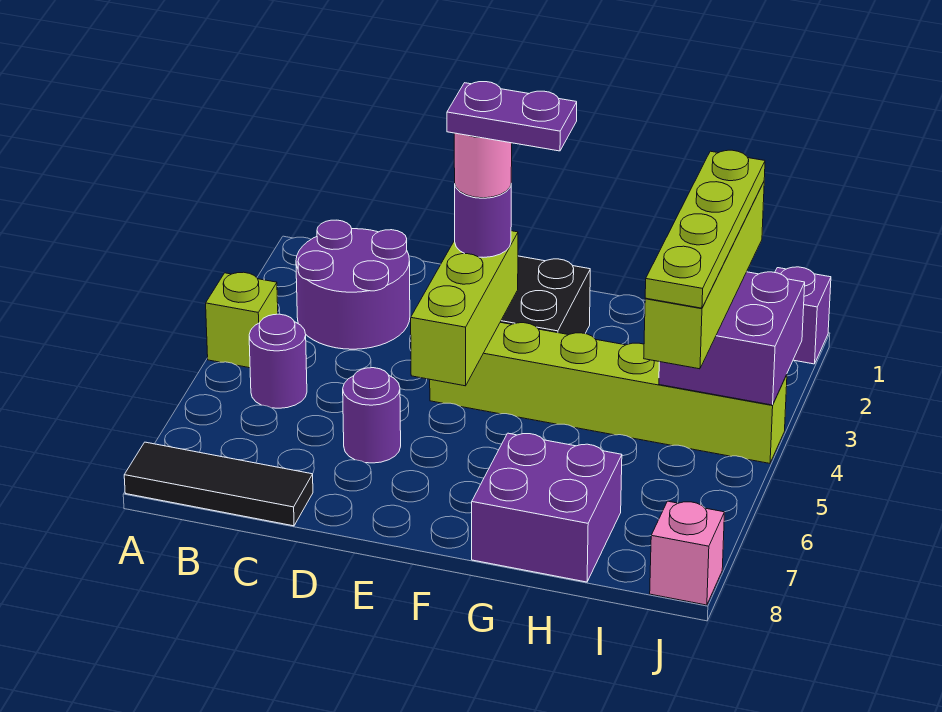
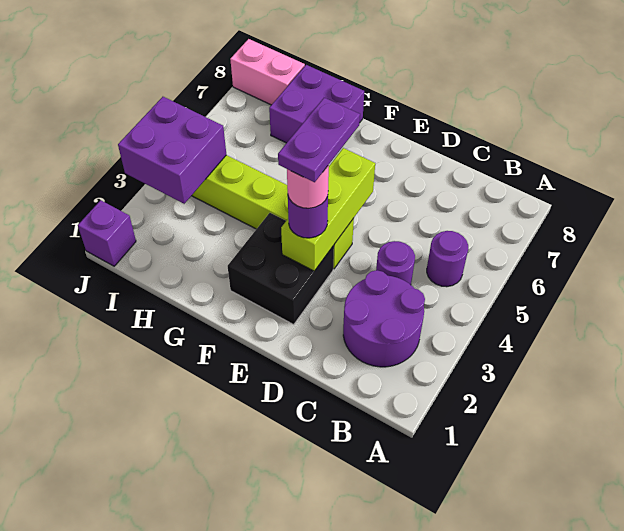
lime 1x1 brick [206,272,278,368] -> none
black 1x3 tile [124,442,313,526] -> none
purple 1x1 round brick [343,368,401,463] -> purple 1x1 round brick moved to [376,241,415,285]
purple 1x2 plate [447,82,577,151] -> purple 1x2 plate turned to [278,98,360,182]
lime 1x4 brick [644,182,764,369] -> none
lime 1x4 plate [645,150,765,308] -> none
pink 1x1 brick [650,501,724,605] -> pink 1x2 brick [230,39,305,105]

